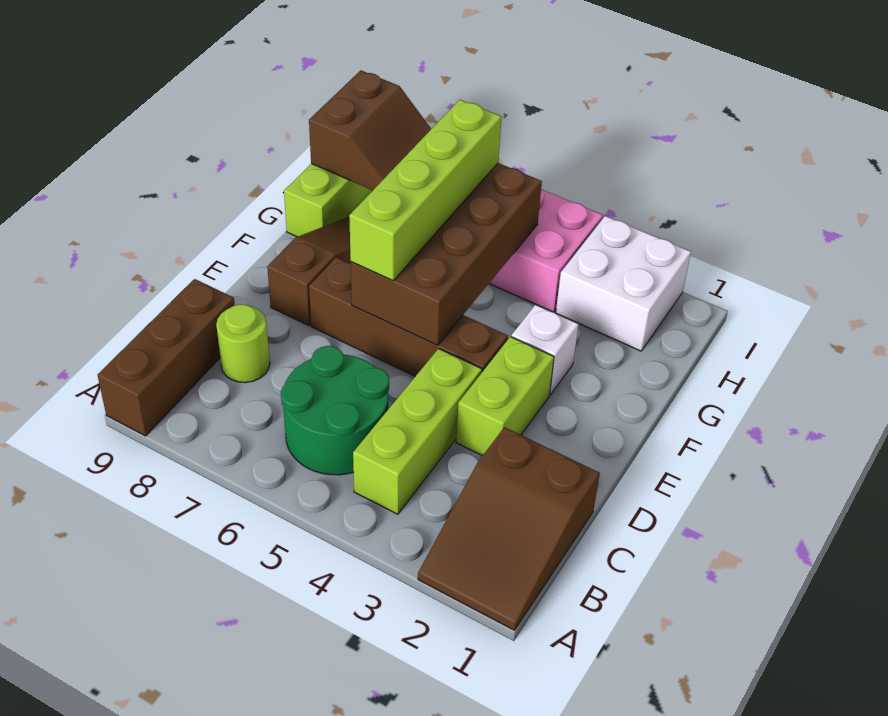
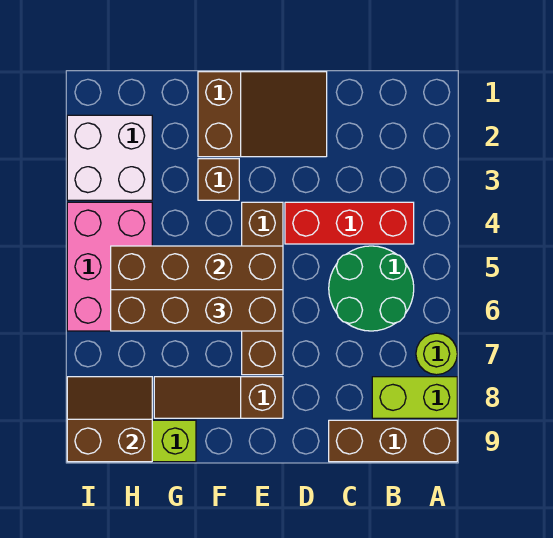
brown 2x3 slope [418,427,600,630] -> brown 2x3 slope moved to [198,72,327,157]
lime 1x3 brick [353,349,482,514] -> red 1x3 brick [285,202,414,244]
lime 1x1 round brick [216,304,270,383] -> lime 1x1 round brick moved to [416,333,457,375]
lime 1x2 brick [456,337,554,456] -> lime 1x2 brick moved to [372,377,457,418]
lime 1x4 brick [349,100,502,280] -> brown 1x4 brick [111,290,283,331]
white 1x1 brick [511,305,578,395] -> brown 1x1 brick [198,159,239,200]

